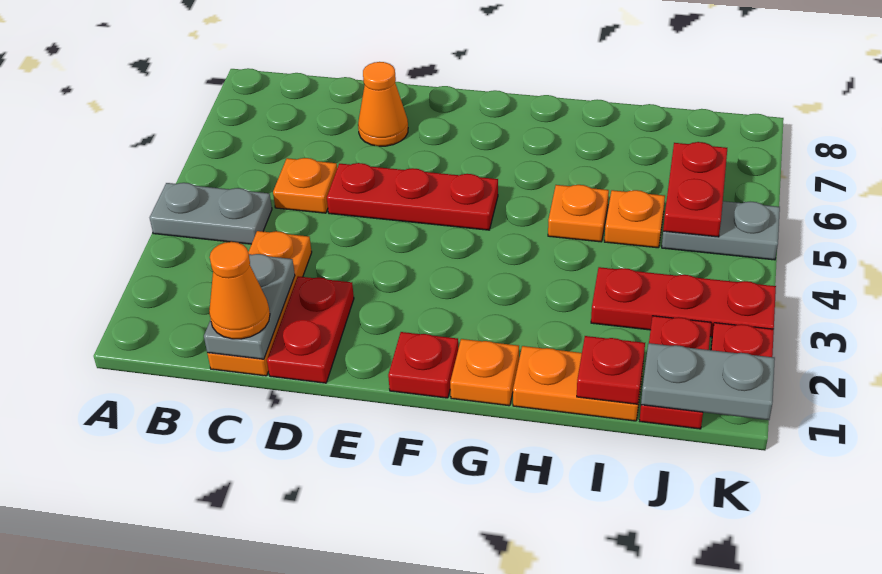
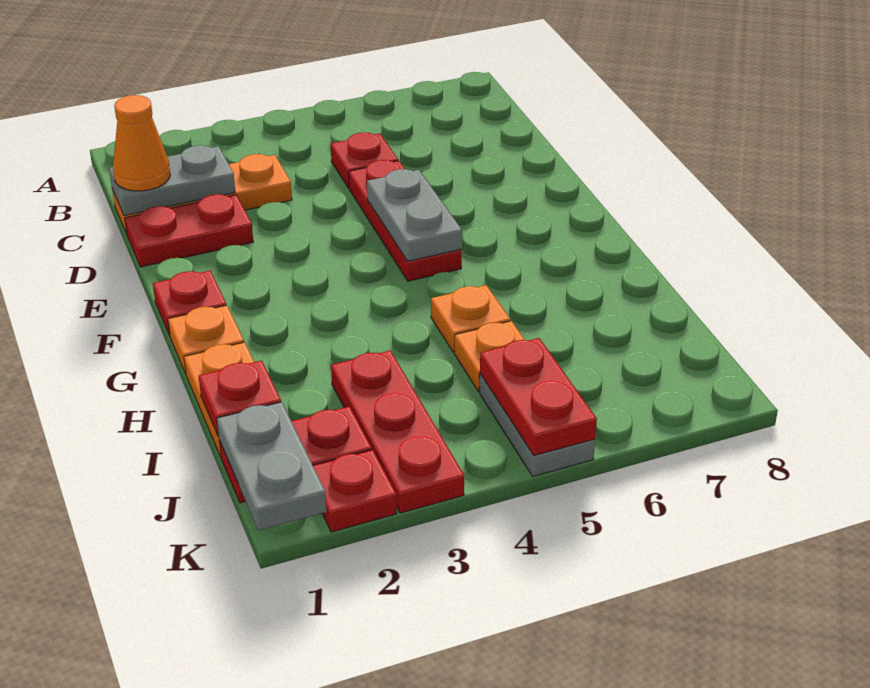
grey 1x2 plate [150,183,272,244] -> grey 1x2 plate moved to [367,169,462,261]
orange 1x1 plate [273,158,337,213] -> red 1x1 plate [331,132,398,188]
orange 1x1 cone [358,62,408,146] -> none
red 1x2 plate [663,142,727,237] -> red 1x2 plate turned to [480,338,597,456]

